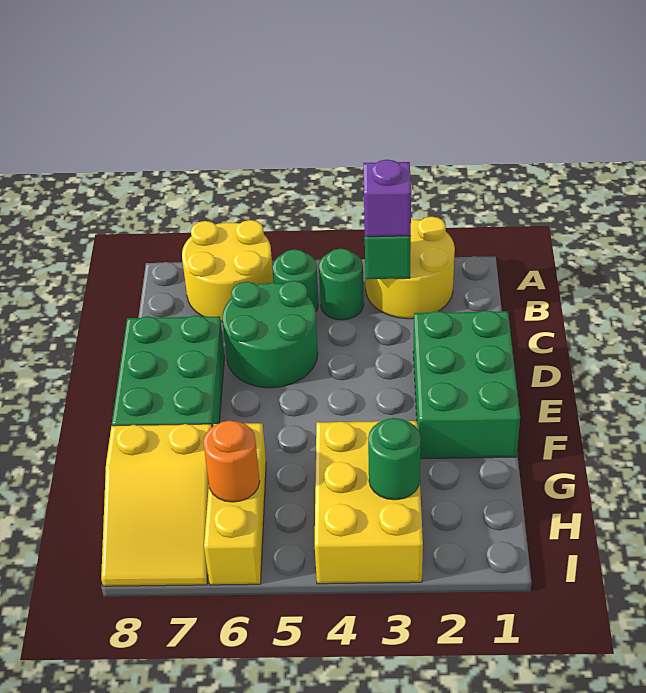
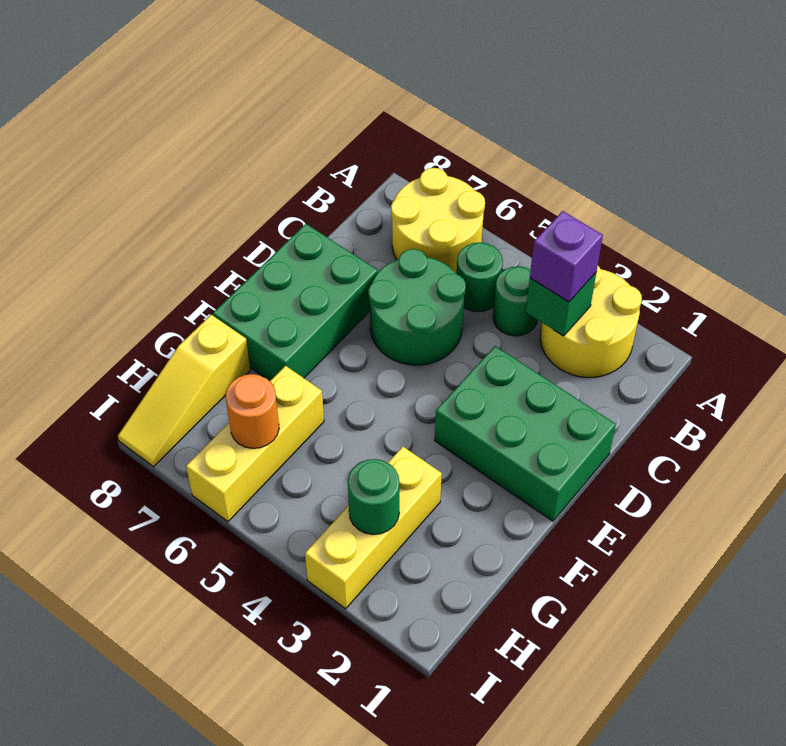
green 2x3 brick [413,310,520,459] -> green 2x3 brick turned to [435,346,616,521]
yellow 2x3 brick [315,421,423,584] -> yellow 1x3 brick [305,447,442,609]
yellow 2x3 slope [101,424,212,586] -> yellow 1x3 slope [118,315,250,466]

